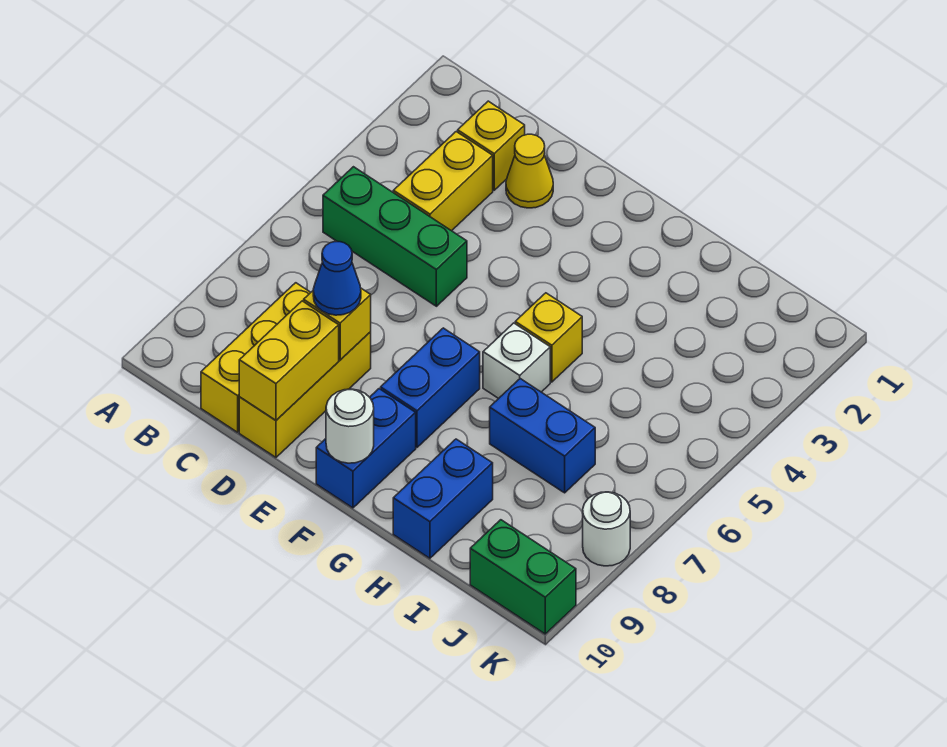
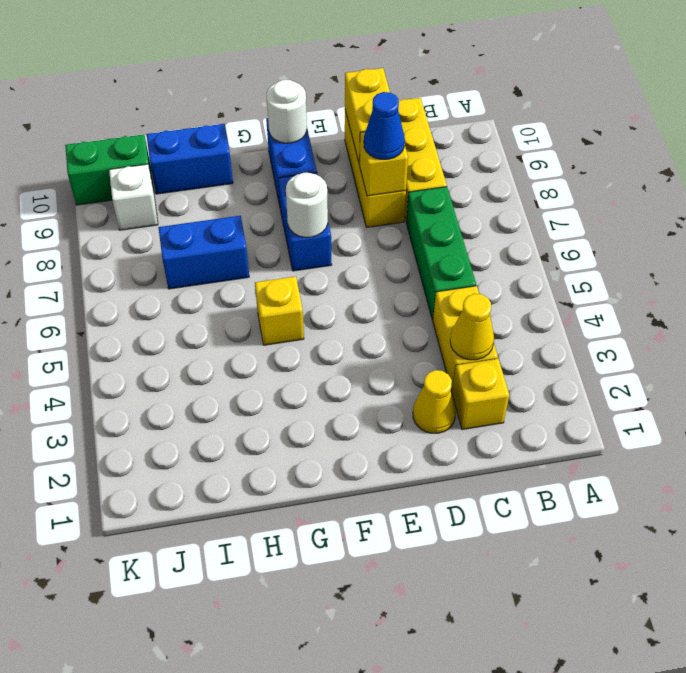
green 1x3 brick [323,167,467,306] -> green 1x3 brick turned to [406,187,476,320]
none -> yellow 1x1 cone [450,294,494,360]
white 1x1 brick [483,323,550,399] -> white 1x1 brick moved to [109,164,158,230]
blue 1x2 brick [393,439,493,558] -> blue 1x2 brick turned to [147,124,233,194]
white 1x1 round brick [583,492,630,566] -> white 1x1 round brick moved to [286,173,328,237]

